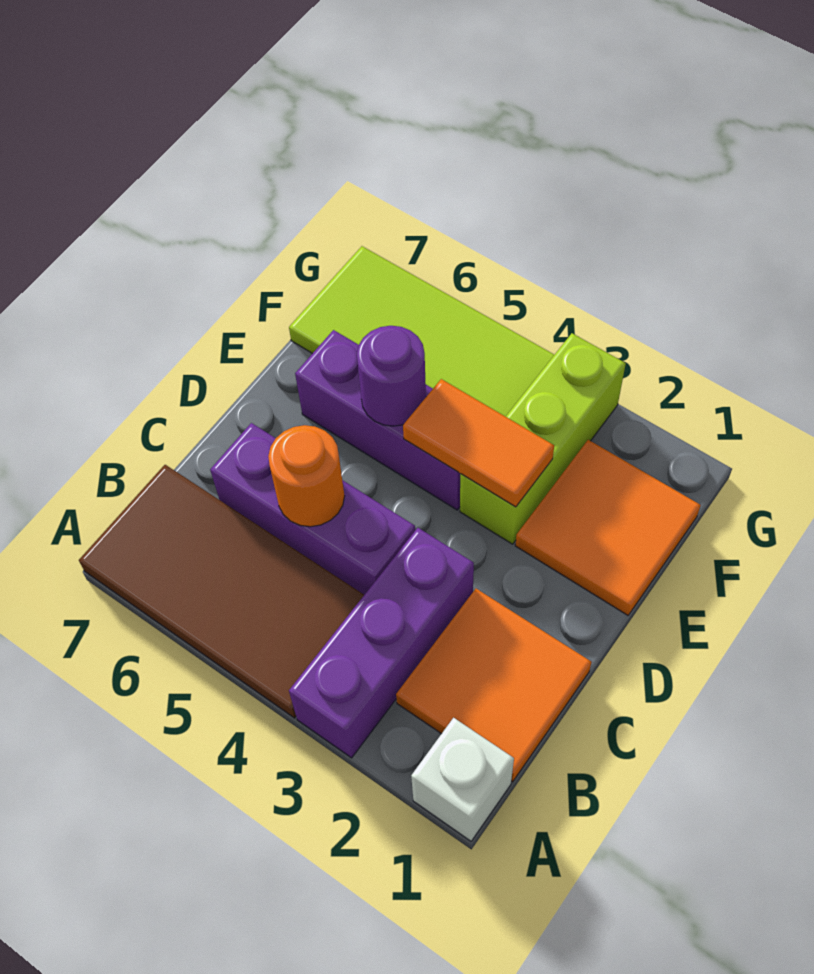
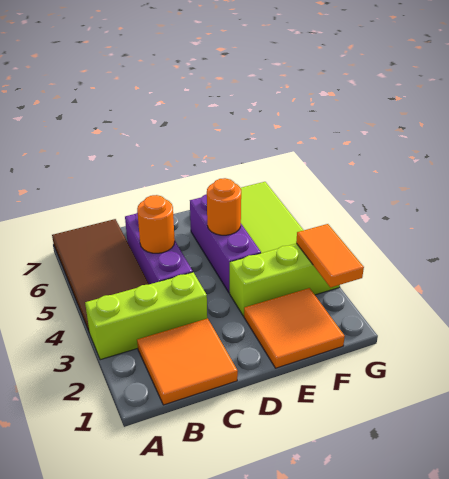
white 1x1 brick [411,718,514,841] -> none
purple 1x3 brick [289,528,474,758] -> lime 1x3 brick [85,272,207,360]
orange 1x2 tile [403,379,554,507] -> orange 1x2 tile moved to [296,224,364,287]
purple 1x1 round brick [357,326,426,426] -> orange 1x1 round brick [207,178,241,235]

